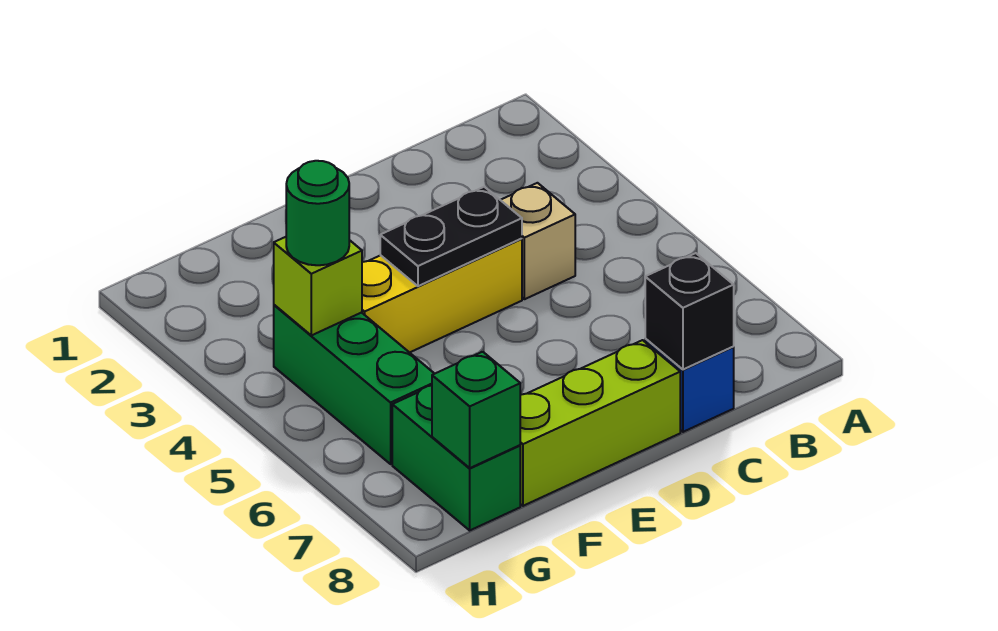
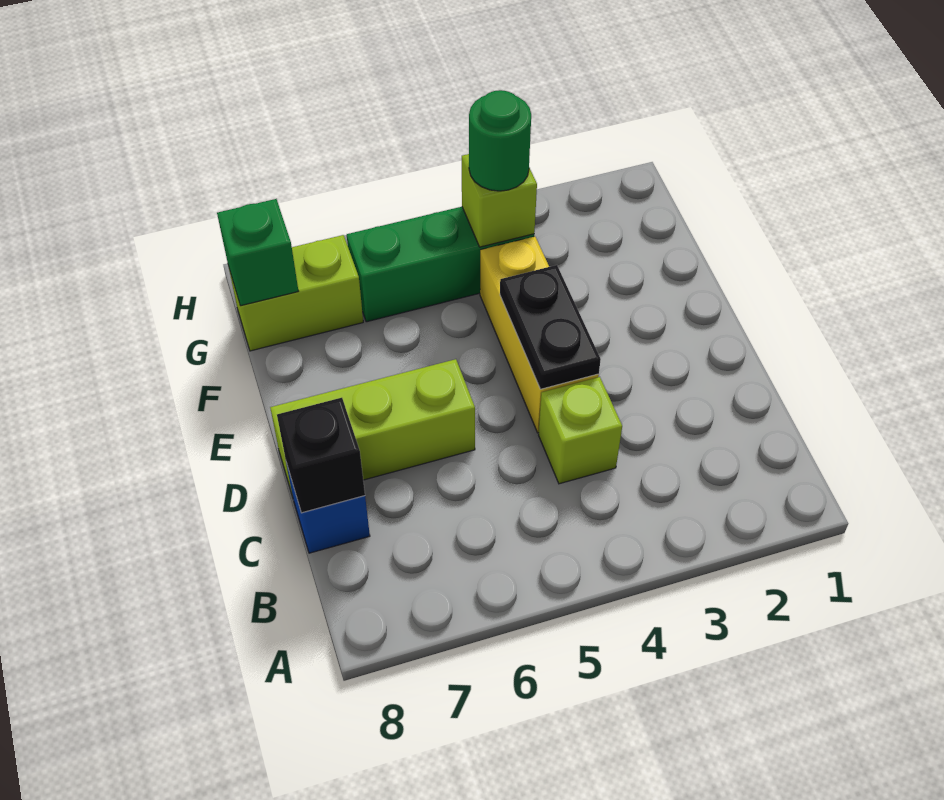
tan 1x1 brick [501,183,575,299] -> lime 1x1 brick [539,377,622,484]
lime 1x3 brick [520,340,680,506] -> lime 1x3 brick turned to [270,359,475,497]
green 1x2 brick [392,385,520,530] -> lime 1x2 brick [228,235,363,351]

